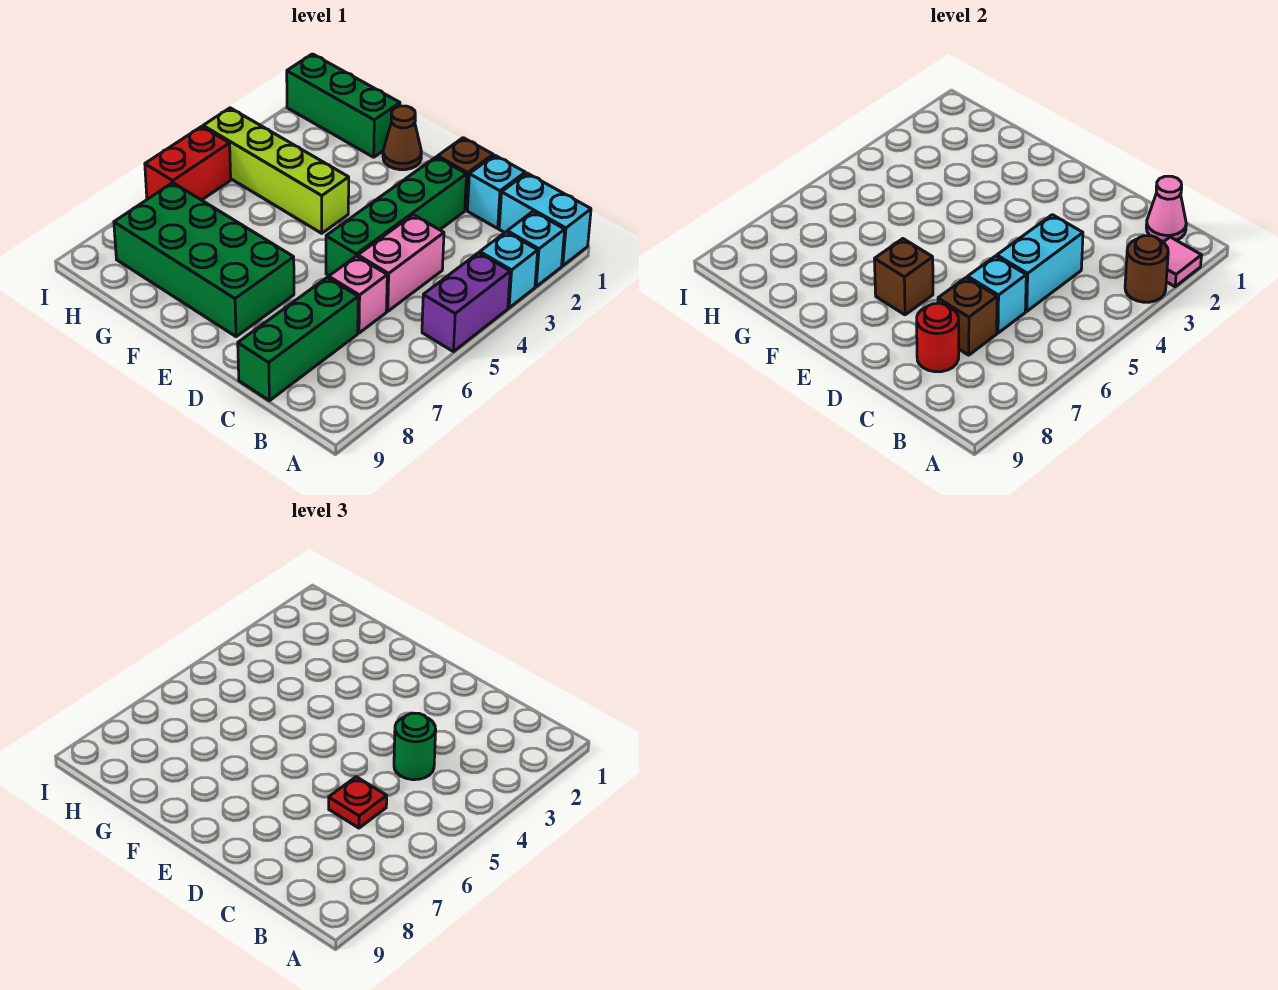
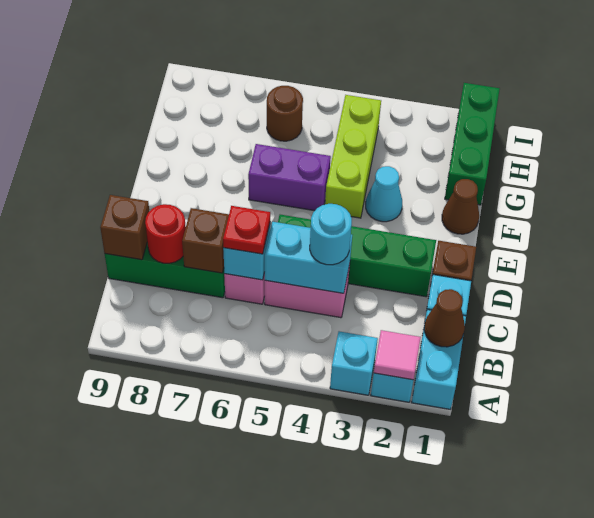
brown 1x1 round brick [1125,236,1168,302] -> brown 1x1 round brick moved to [267,86,303,141]
purple 1x2 brick [422,253,510,352] -> purple 1x2 brick moved to [248,144,331,211]
pink 1x1 cone [1146,176,1186,241] -> brown 1x1 cone [424,289,465,347]
green 1x1 round brick [394,713,436,780] -> cyan 1x1 round brick [310,204,352,265]
green 2x4 brick [114,183,294,337] -> none
brown 1x1 brick [874,239,933,315] -> brown 1x1 brick moved to [100,195,149,260]
none -> cyan 1x1 cone [366,166,402,222]
lime 1x4 brick [203,108,349,233] -> lime 1x3 brick [325,95,381,218]
red 1x2 brick [145,126,231,200] -> none

